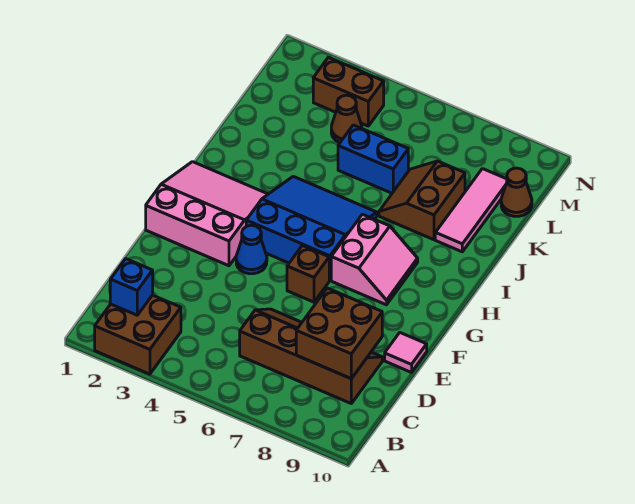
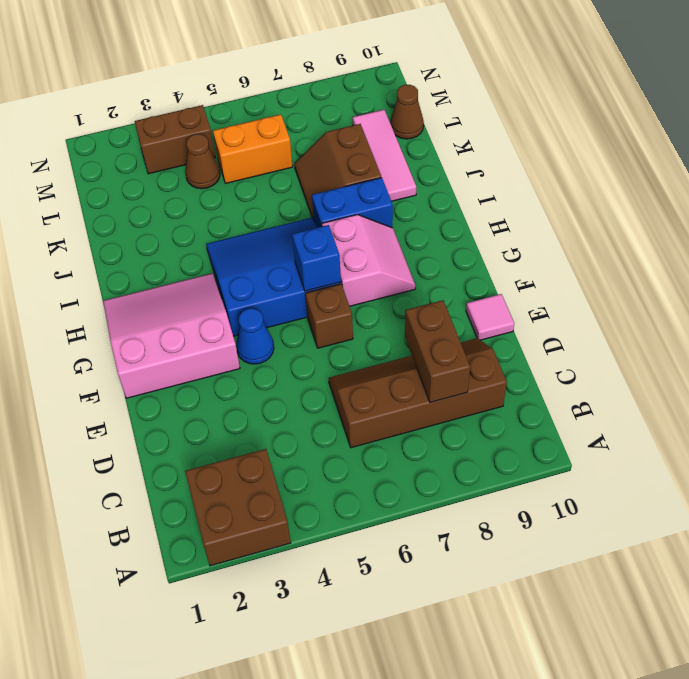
blue 1x1 brick [110,259,153,315] -> blue 1x1 brick moved to [292,225,341,291]
brown 2x2 brick [296,288,382,379] -> brown 1x2 brick [405,300,470,402]
blue 1x2 brick [338,125,408,193] -> blue 1x2 brick moved to [312,178,393,228]
none -> orange 1x2 brick [213,114,293,183]

